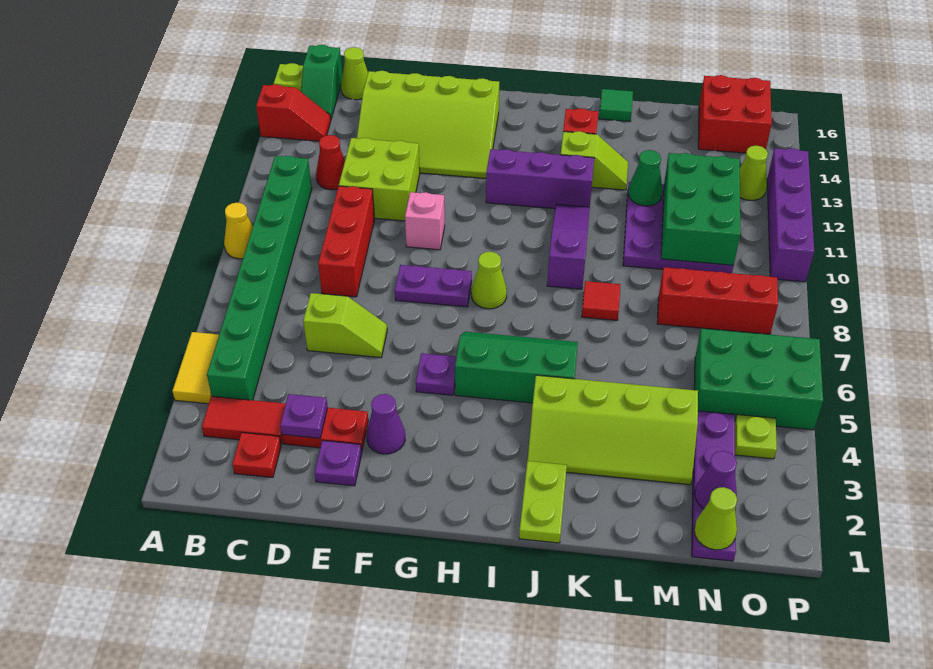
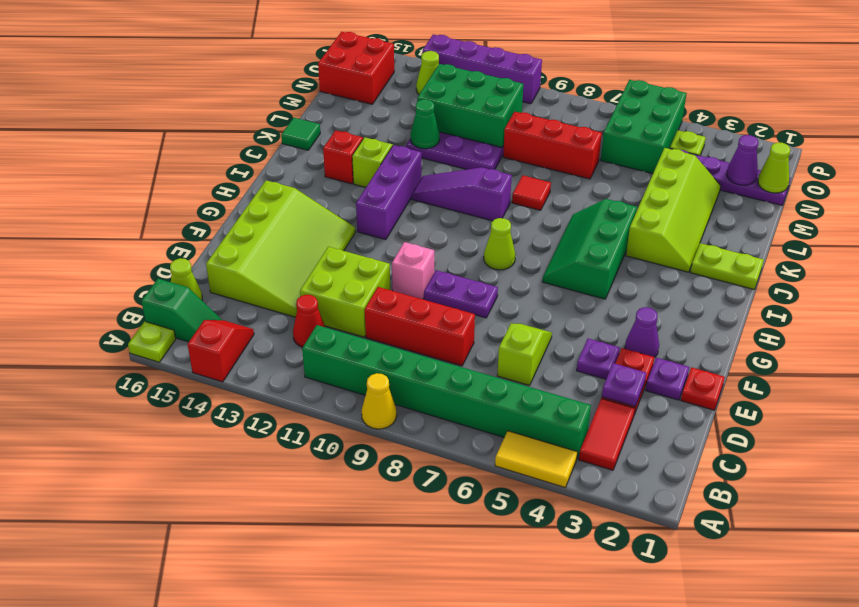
red 1x1 plate [232,433,281,477] -> red 1x1 plate moved to [681,367,725,410]
purple 1x2 plate [395,265,472,307] -> purple 1x2 plate turned to [424,270,498,318]
purple 1x1 plate [416,353,456,395] -> purple 1x1 plate moved to [577,339,620,379]
red 1x3 brick [657,267,778,334] -> red 1x3 brick turned to [503,112,602,179]

